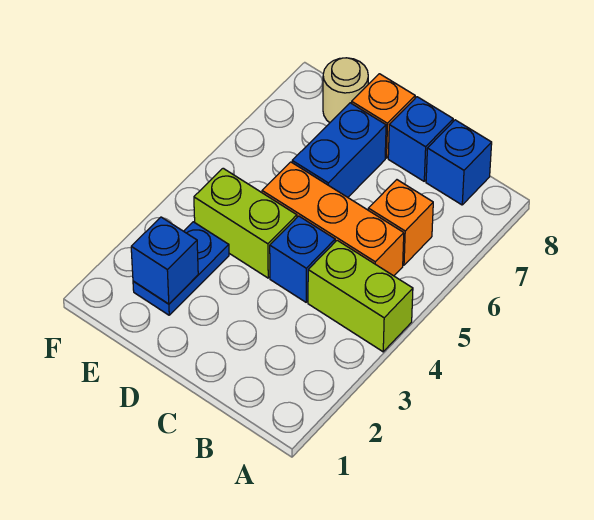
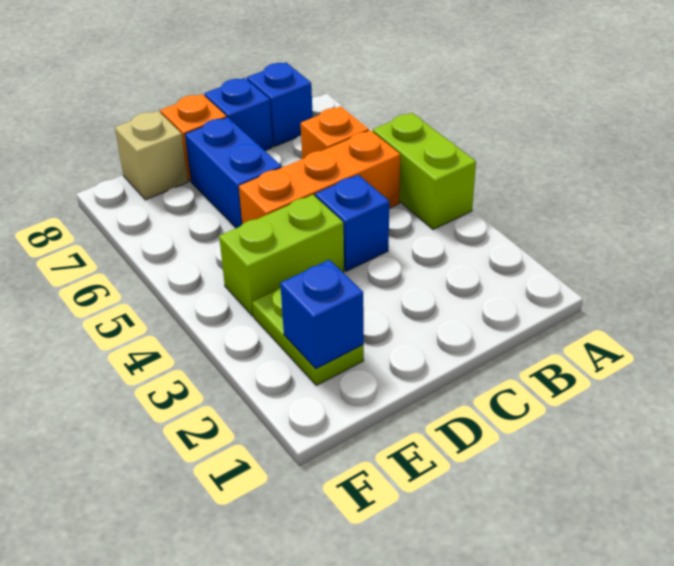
lime 1x2 brick [308,240,413,352] -> lime 1x2 brick turned to [373,113,476,230]
blue 1x2 plate [133,222,229,315] -> lime 1x2 plate [253,288,364,386]
tan 1x1 round brick [323,58,368,123] -> tan 1x1 brick [115,111,188,200]

